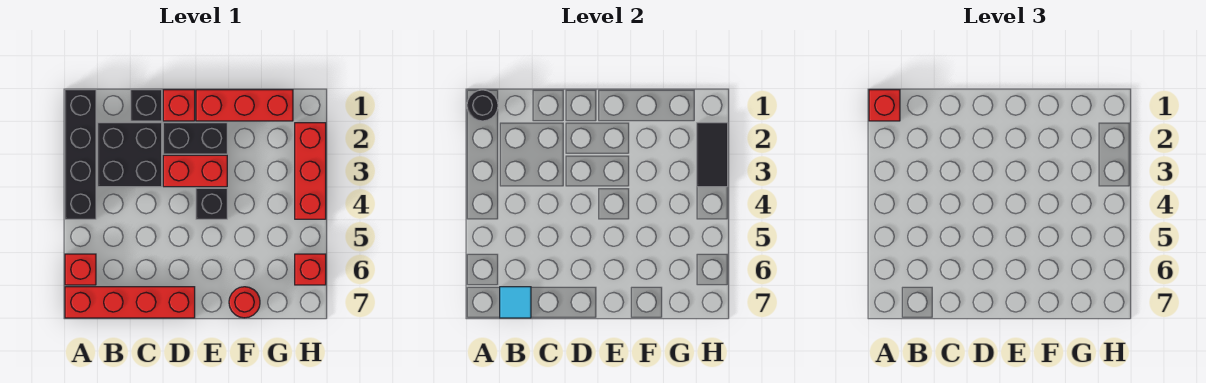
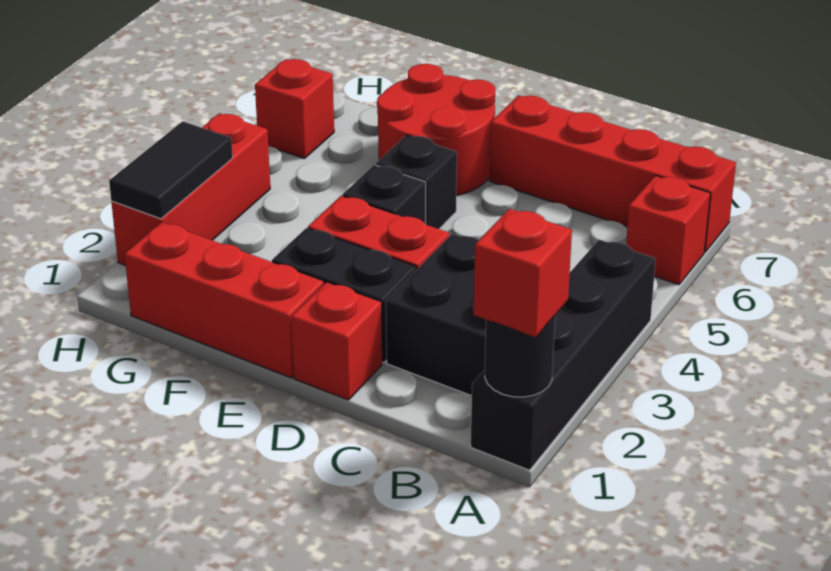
cyan 1x1 tile [500,287,531,318] -> none
black 1x1 brick [131,90,162,121] -> black 1x1 brick moved to [376,135,457,229]
red 1x1 round brick [229,287,260,318] -> red 2x2 round brick [377,64,495,196]

